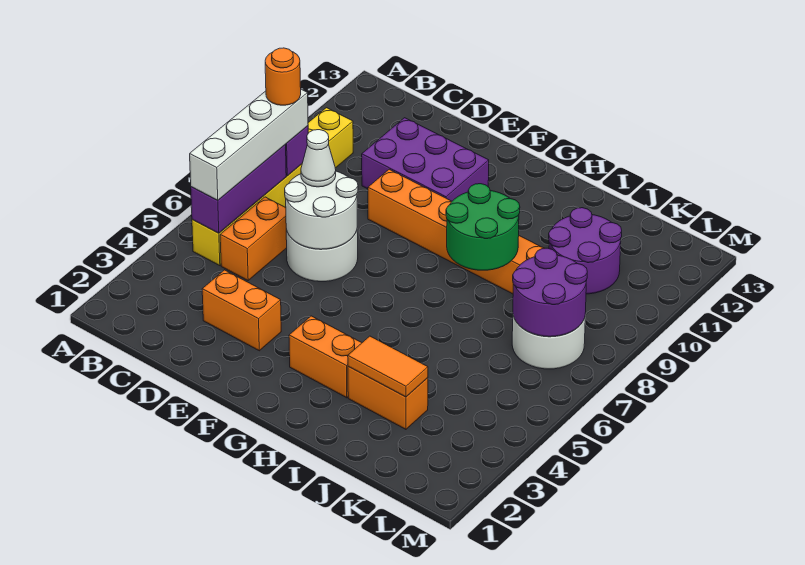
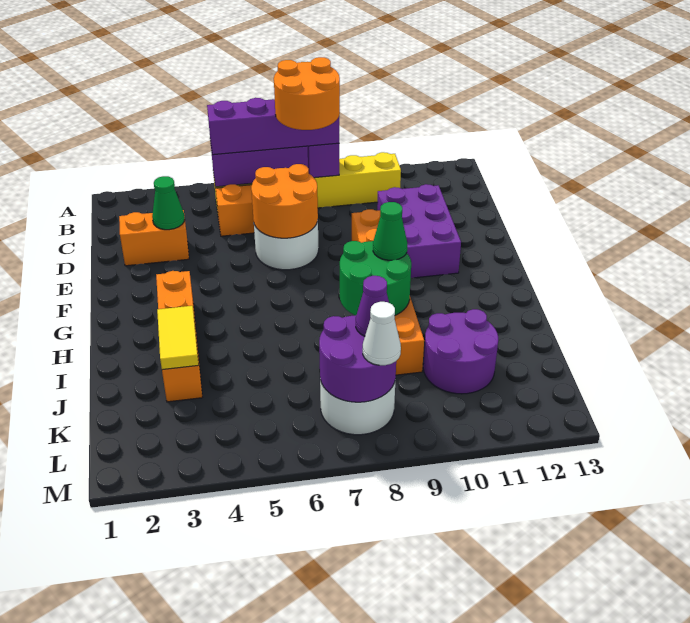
white 1x4 brick [190,89,308,200] -> purple 1x4 brick [207,98,339,155]
orange 1x1 round brick [265,48,301,105] -> orange 2x2 round brick [274,57,340,130]
orange 1x2 brick [202,270,281,351] -> orange 1x2 brick turned to [119,210,189,266]
none -> green 1x1 cone [152,176,185,230]
white 2x2 round brick [285,171,358,249] -> orange 2x2 round brick [251,164,318,238]
white 1x1 cone [301,130,336,187] -> white 1x1 cone moved to [363,302,401,365]
none -> green 1x1 cone [373,202,407,260]
orange 1x2 tile [348,336,428,397] -> yellow 1x2 tile [157,306,199,370]
none -> purple 1x1 cone [356,276,389,336]

